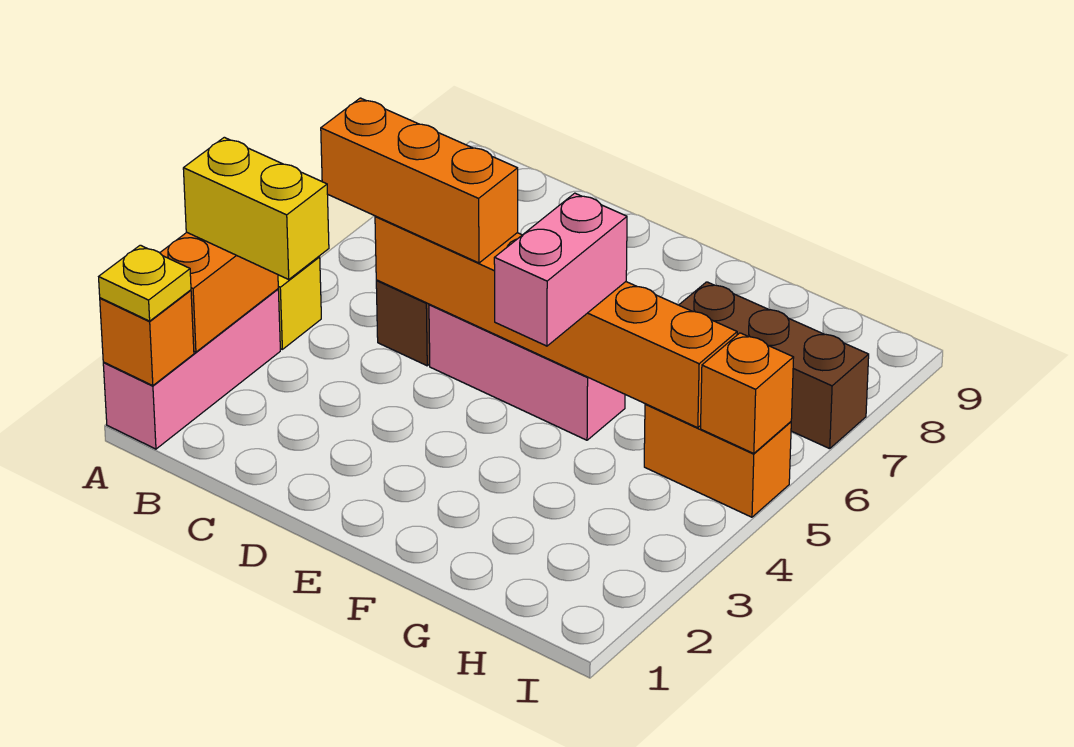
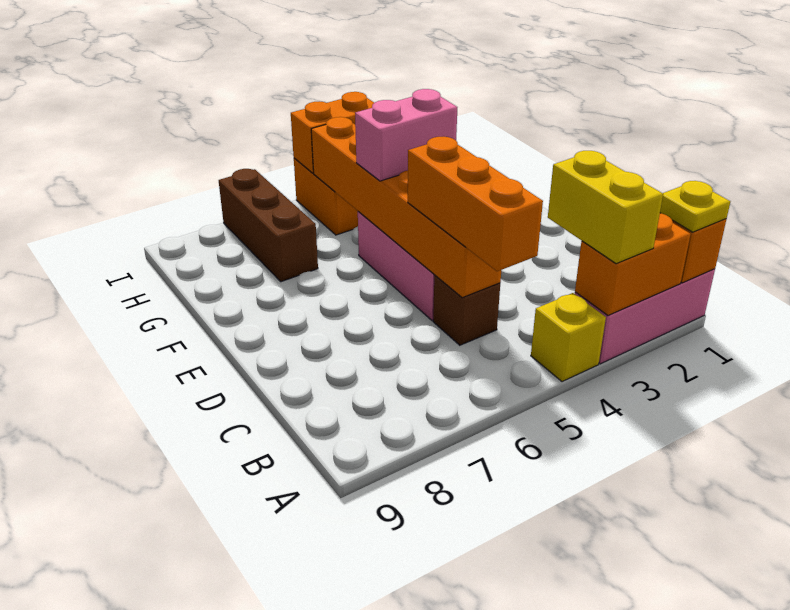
orange 1x1 brick [701,333,794,454] -> orange 1x2 brick [291,92,374,173]

